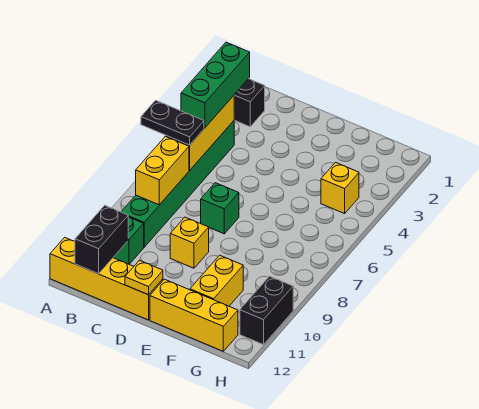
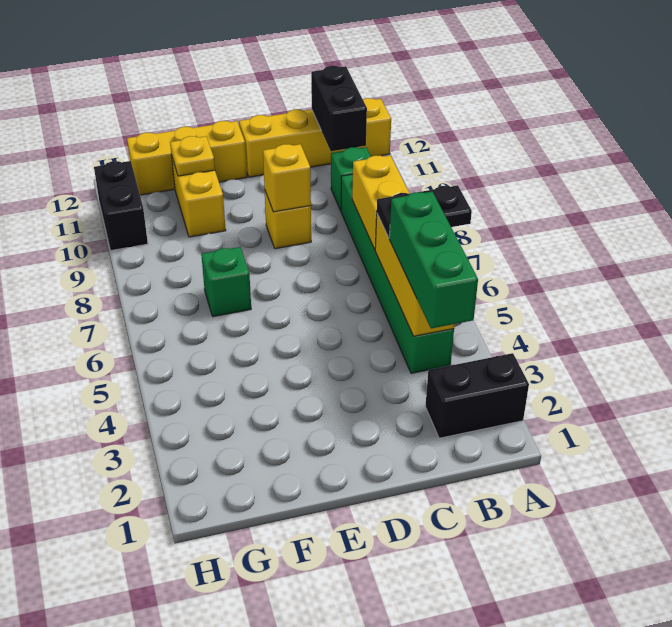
green 1x1 brick [201,183,239,234] -> green 1x1 brick moved to [201,247,251,317]
yellow 1x1 plate [125,260,163,295] -> yellow 1x1 plate moved to [170,136,215,176]
yellow 1x1 brick [321,163,359,214] -> yellow 1x1 brick moved to [263,144,311,212]

